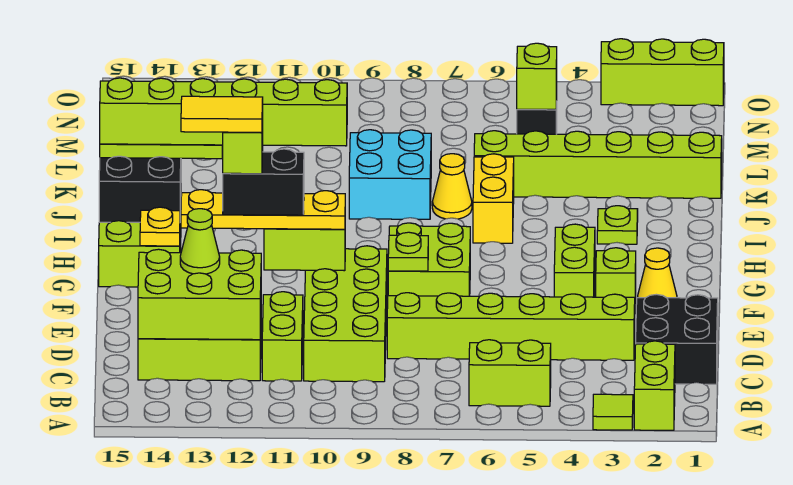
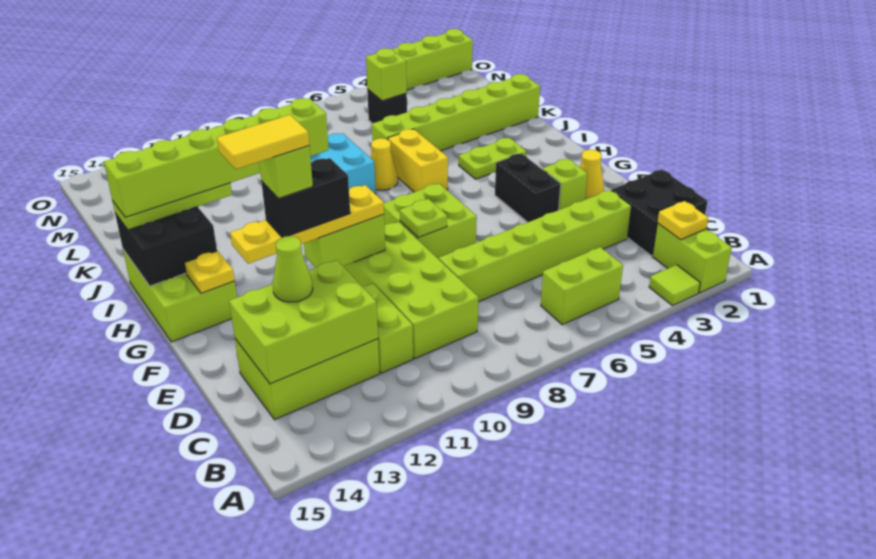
none -> yellow 1x1 plate [657,201,708,240]
lime 1x2 brick [554,224,595,297] -> black 1x2 brick [495,154,561,222]
lime 1x1 plate [597,206,638,244] -> lime 1x2 plate [459,138,526,179]

